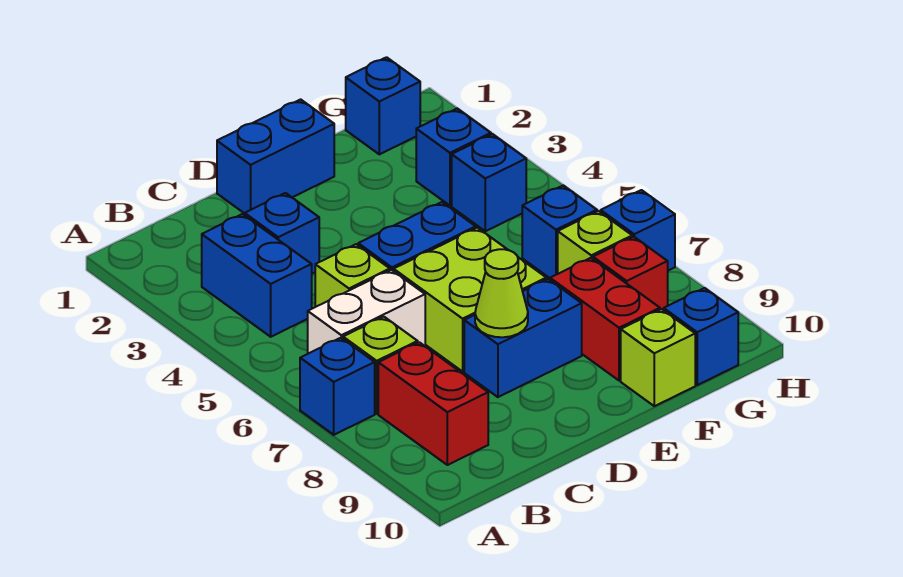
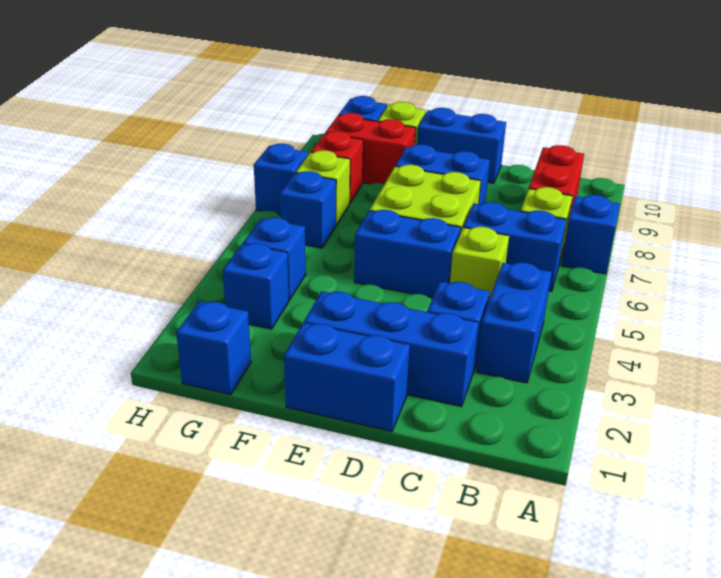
white 1x2 brick [308,270,425,354] -> blue 1x2 brick [464,202,566,291]
none -> blue 1x3 brick [304,291,479,407]
lime 1x1 cone [475,249,528,337] -> none
none -> blue 1x2 brick [417,108,506,183]
red 1x2 brick [550,258,660,381] -> red 1x2 brick turned to [325,113,416,184]

